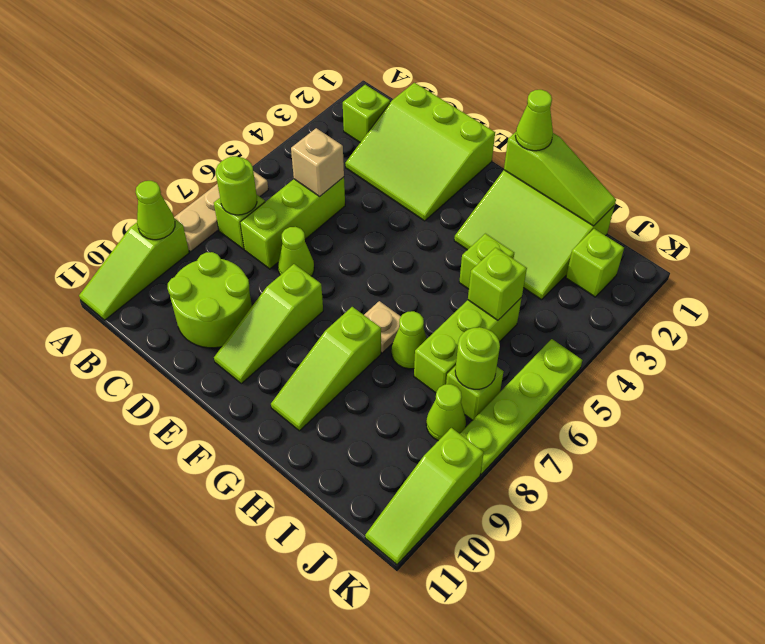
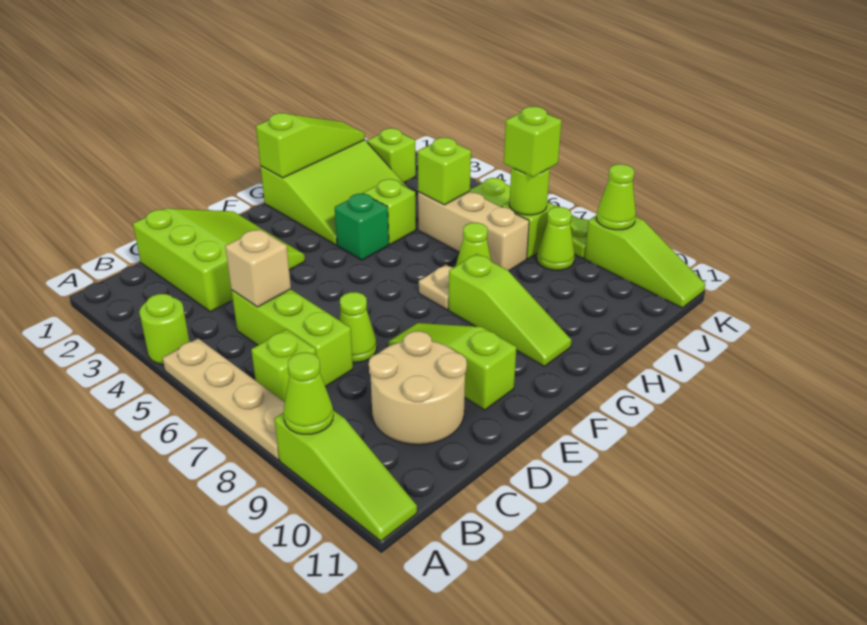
tan 1x3 plate [174,171,268,251] -> tan 1x4 plate [163,339,285,460]
lime 1x1 brick [343,85,390,142] -> lime 1x1 brick moved to [504,106,562,177]
lime 1x1 round brick [216,156,257,215] -> lime 1x1 round brick moved to [139,294,189,364]
lime 3x3 slope [345,83,495,221] -> lime 3x3 slope turned to [133,208,305,312]
lime 2x2 round brick [168,252,252,348] -> tan 2x2 round brick [369,331,467,445]
lime 1x3 slope [214,264,323,384] -> lime 1x3 slope turned to [388,323,517,410]
lime 1x1 cone [516,90,553,151] -> lime 1x1 cone moved to [596,164,636,230]
none -> green 1x1 brick [335,193,389,260]
lime 1x3 brick [414,298,522,393] -> tan 1x3 brick [418,191,529,271]

